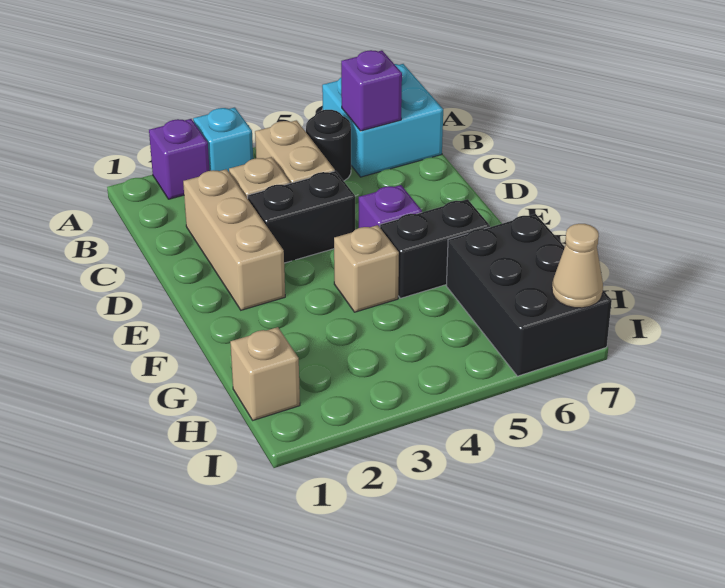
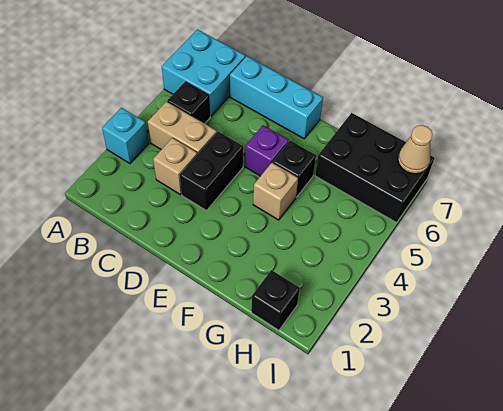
purple 1x1 brick [149,119,210,199] -> none
black 1x1 round brick [306,110,351,181] -> black 1x1 brick [167,81,210,124]
purple 1x1 brick [341,50,402,131] -> none
tan 1x3 brick [183,169,285,310] -> none
none -> cyan 1x3 brick [230,56,323,139]
black 1x2 brick [380,199,490,298] -> black 1x1 brick [273,141,316,197]
tan 1x1 brick [230,327,300,420] -> black 1x1 brick [251,270,300,330]

